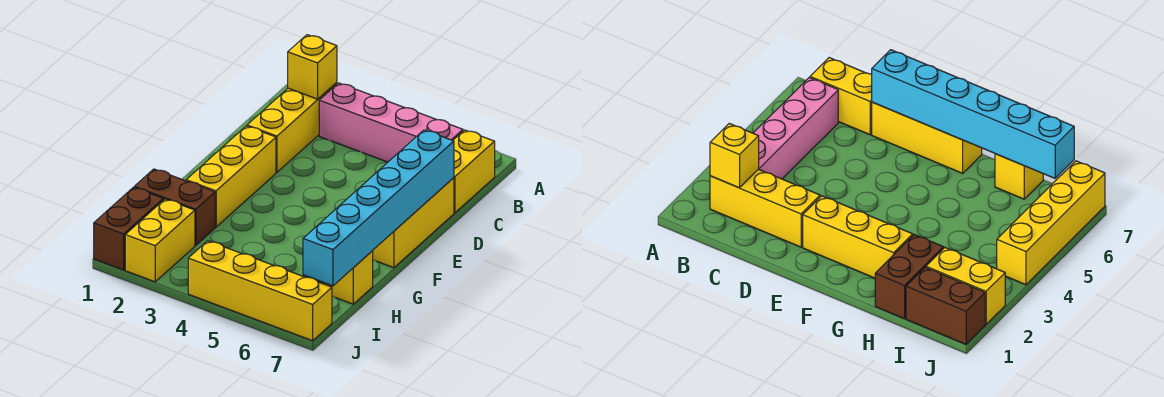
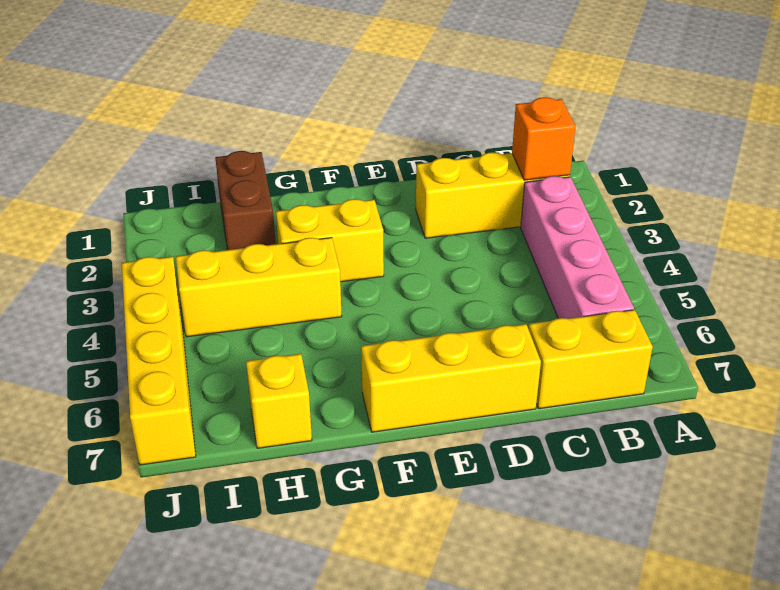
yellow 1x1 brick [288,35,337,99] -> orange 1x1 brick [512,97,576,180]
cyan 1x6 brick [303,130,454,286] -> none
yellow 1x3 brick [186,126,276,227] -> yellow 1x3 brick moved to [176,238,342,337]
brown 1x2 brick [94,187,163,270] -> none
yellow 1x2 brick [125,199,195,282] -> yellow 1x2 brick moved to [276,199,384,282]

